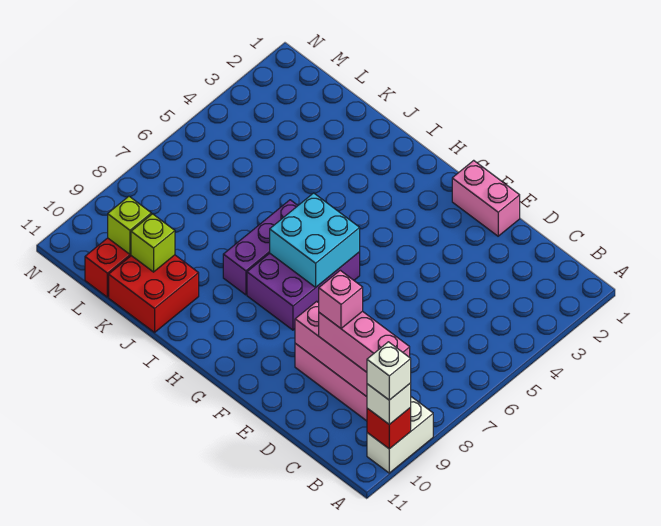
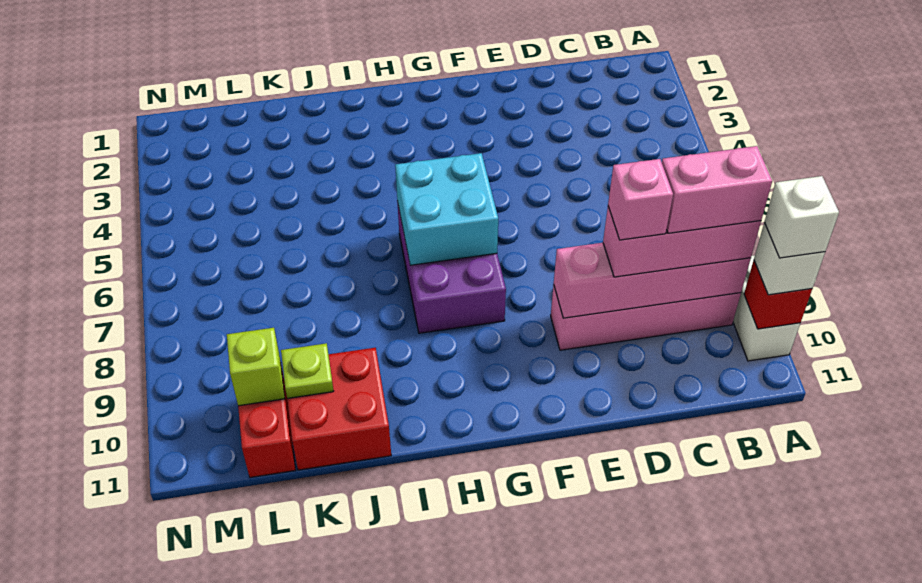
pink 1x2 brick [452,160,520,236] -> pink 1x2 brick moved to [662,146,772,233]
purple 1x3 brick [223,200,298,295] -> none
lime 1x1 brick [131,214,175,272] -> lime 1x1 plate [281,343,333,398]

